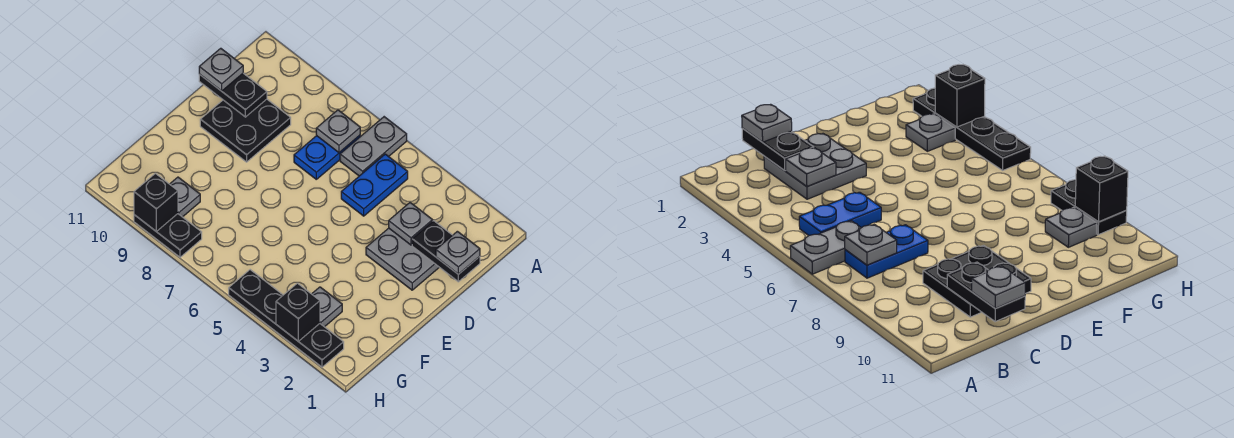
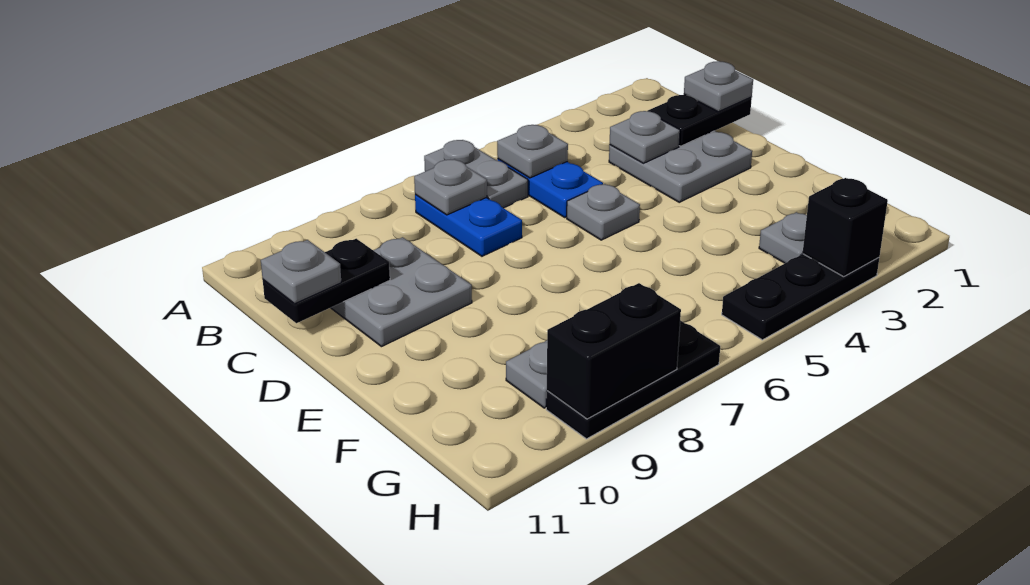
none -> grey 1x1 plate [497,125,568,178]
black 2x2 plate [200,99,291,162] -> grey 2x2 plate [331,237,472,347]
none -> grey 1x1 plate [567,184,640,240]
black 1x4 plate [229,270,344,367] -> black 1x3 plate [722,254,879,340]
black 1x2 plate [134,214,202,257] -> black 1x3 plate [546,320,720,439]
black 1x1 brick [134,173,178,231] -> black 1x2 brick [547,283,681,419]

